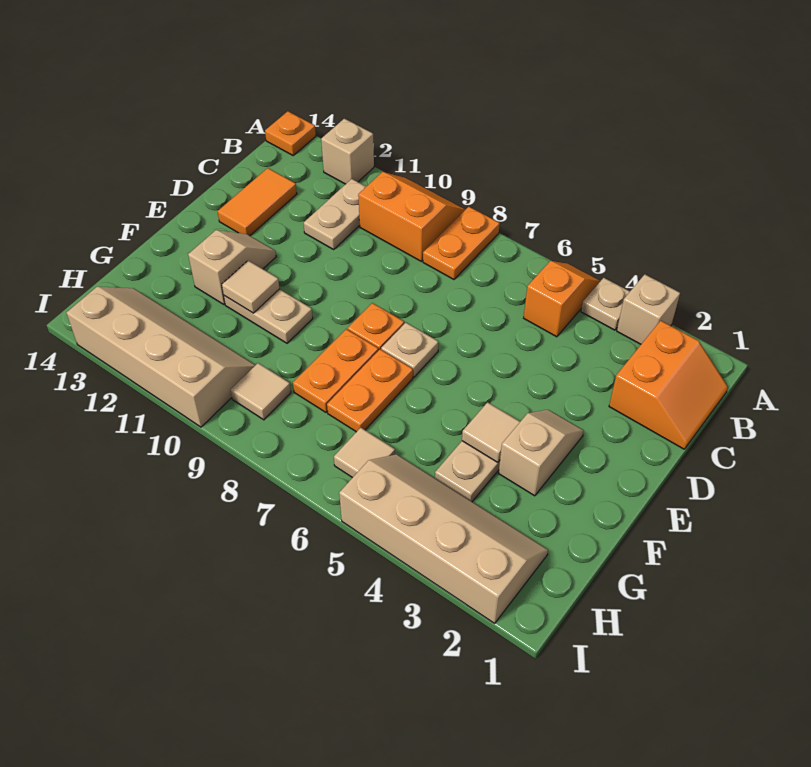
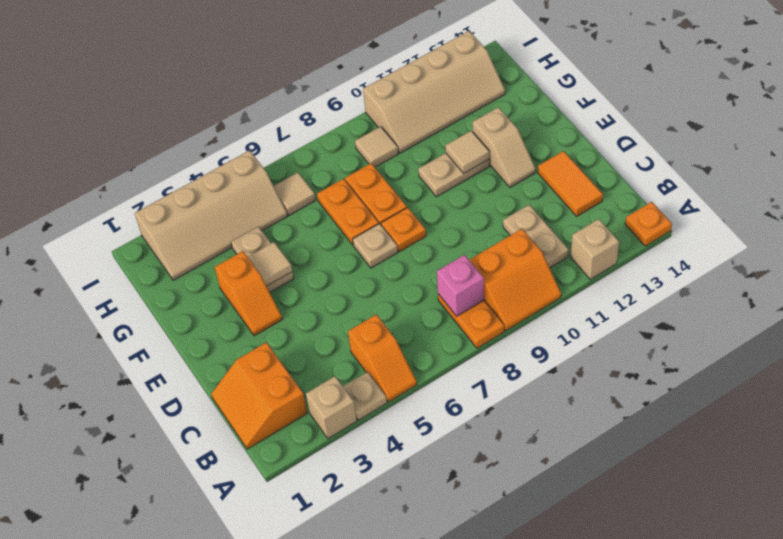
none -> pink 1x1 brick [437,255,484,316]
tan 1x2 slope [499,410,584,496] -> orange 1x2 slope [215,251,282,336]

